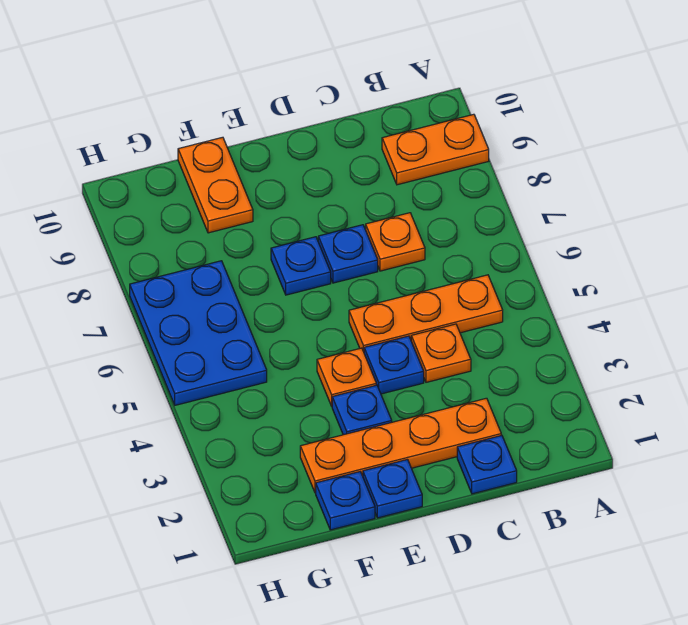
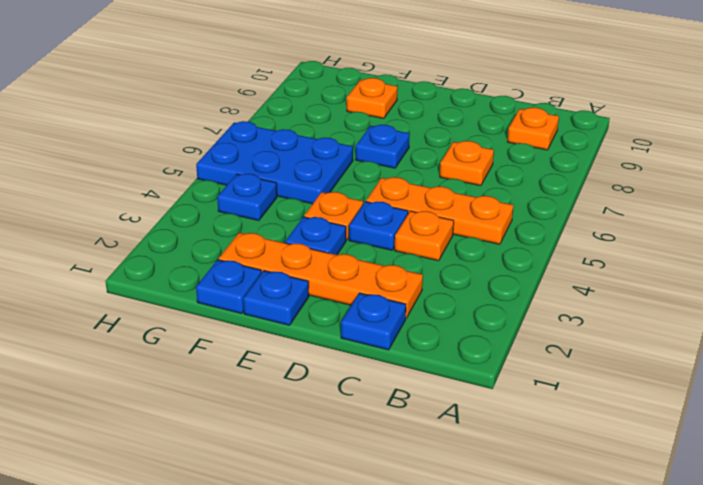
orange 1x2 plate [382,114,489,185] -> orange 1x1 plate [508,108,559,150]
blue 1x1 plate [318,225,378,283] -> blue 1x1 plate moved to [217,174,277,221]
orange 1x2 plate [178,137,253,233] -> orange 1x1 plate [347,78,397,118]
blue 2x3 plate [130,261,267,405] -> blue 2x3 plate turned to [196,121,353,204]

